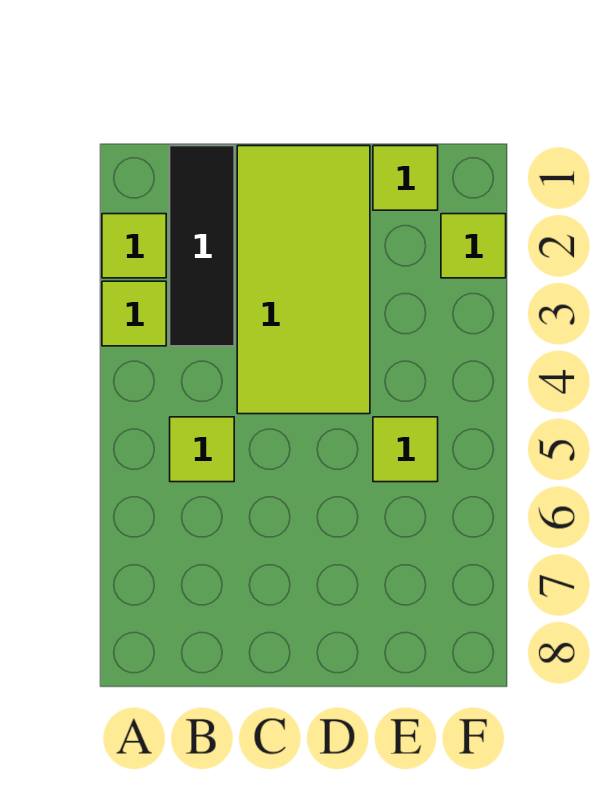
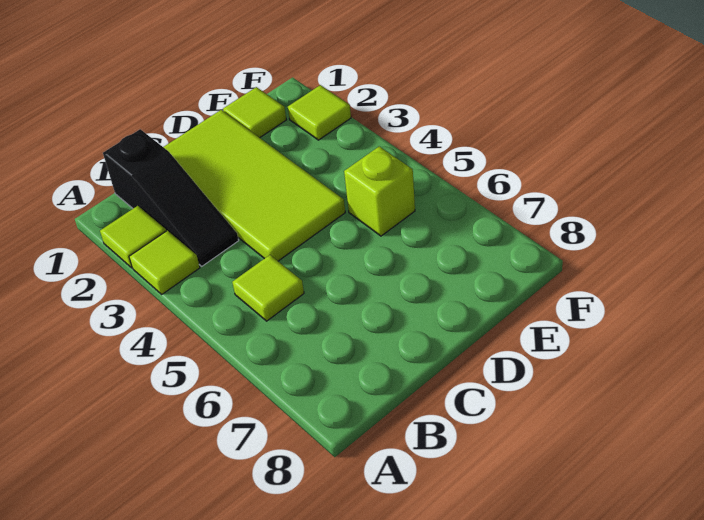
black 1x3 tile [170,146,234,346] -> black 1x3 slope [103,129,239,266]
lime 1x1 tile [373,417,438,482] -> lime 1x1 brick [344,146,415,236]

